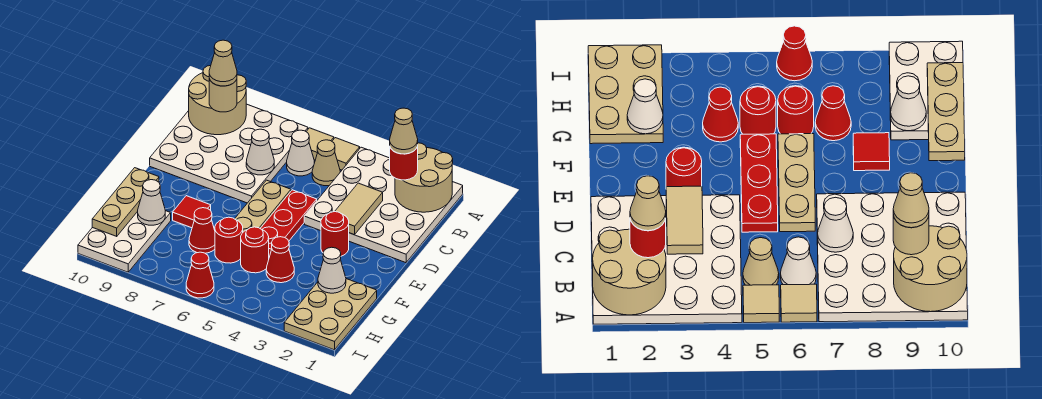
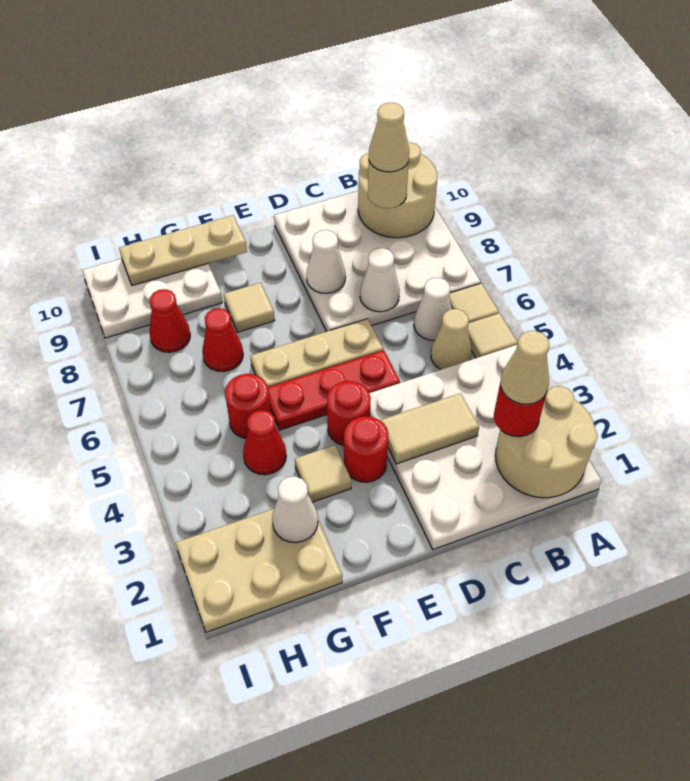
none -> tan 1x1 tile [295,445,351,502]
red 1x1 tile [173,196,211,228] -> tan 1x1 tile [224,283,275,332]
red 1x1 round brick [215,217,243,263] -> red 1x1 round brick moved to [327,381,371,446]
white 1x1 cone [138,180,165,225] -> white 1x1 cone moved to [306,230,346,293]
red 1x1 cone [186,252,214,298] -> red 1x1 cone moved to [149,289,190,352]

